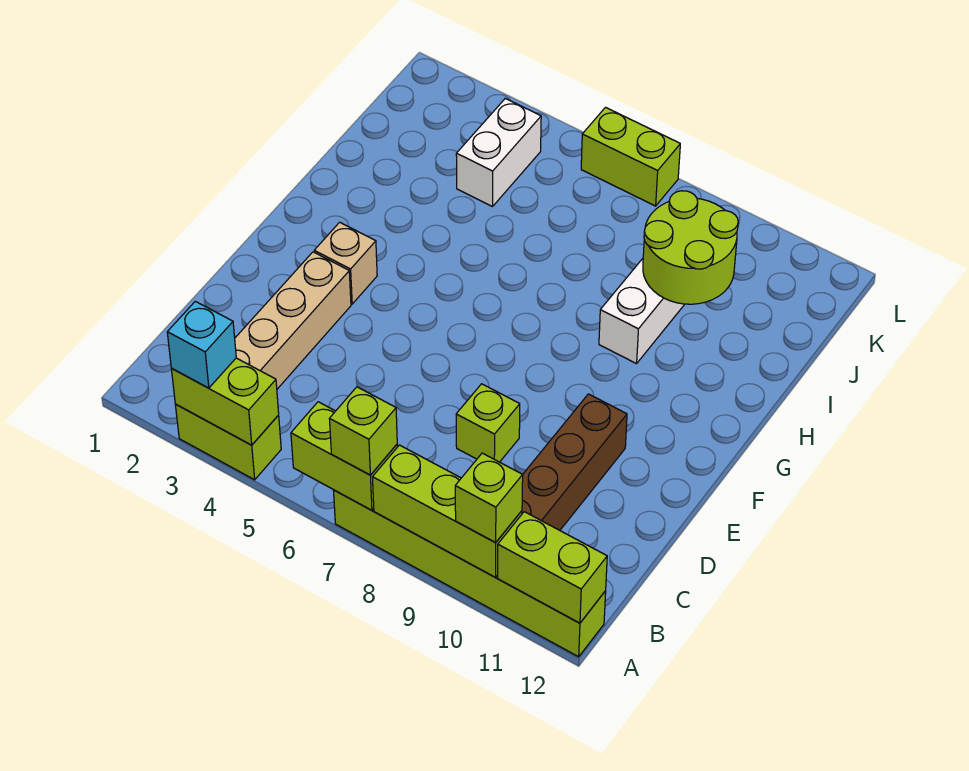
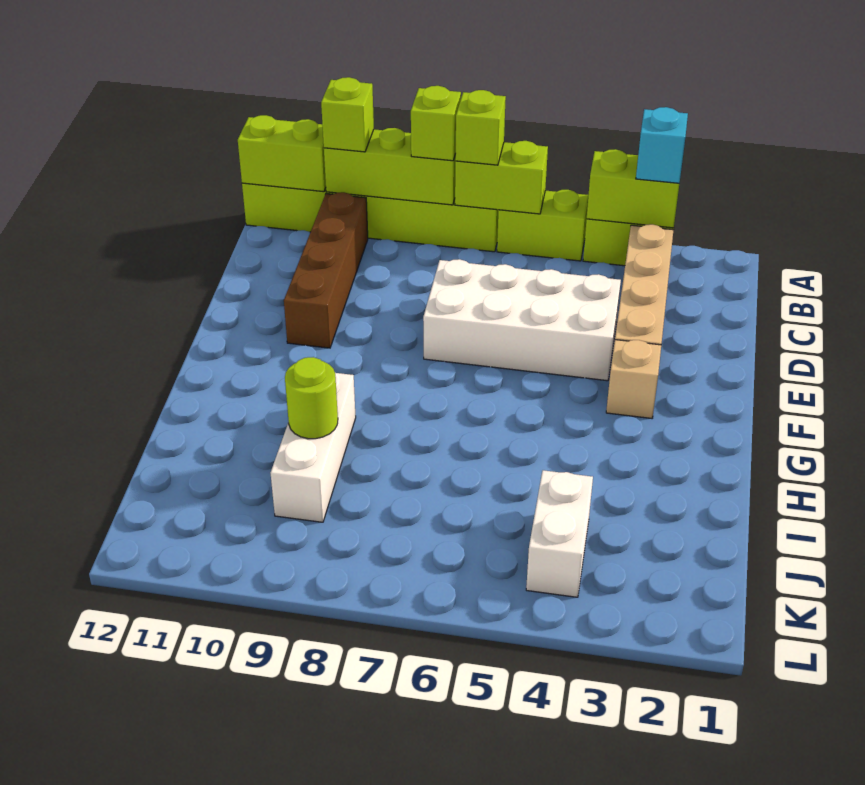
none -> white 2x4 brick [423,259,621,381]
lime 1x1 brick [456,384,520,462] -> lime 1x1 brick moved to [411,86,461,161]
lime 2x2 round brick [643,191,738,304] -> lime 1x1 round brick [285,357,338,439]
lime 1x2 brick [581,107,680,206] -> lime 1x2 brick moved to [497,190,588,261]

